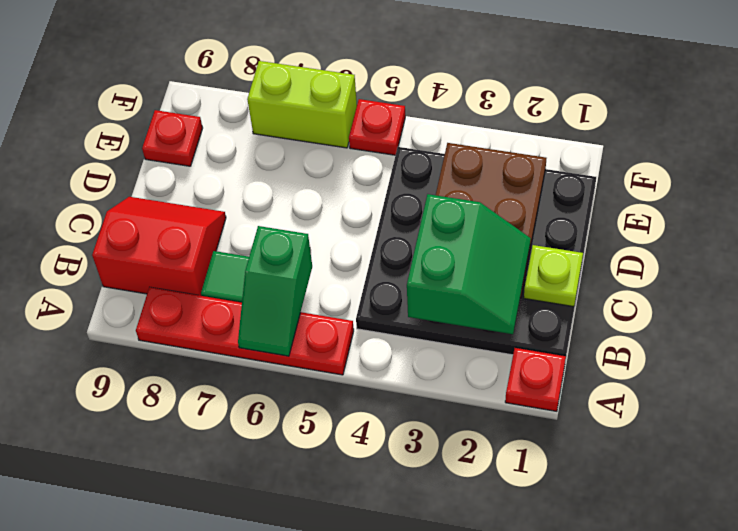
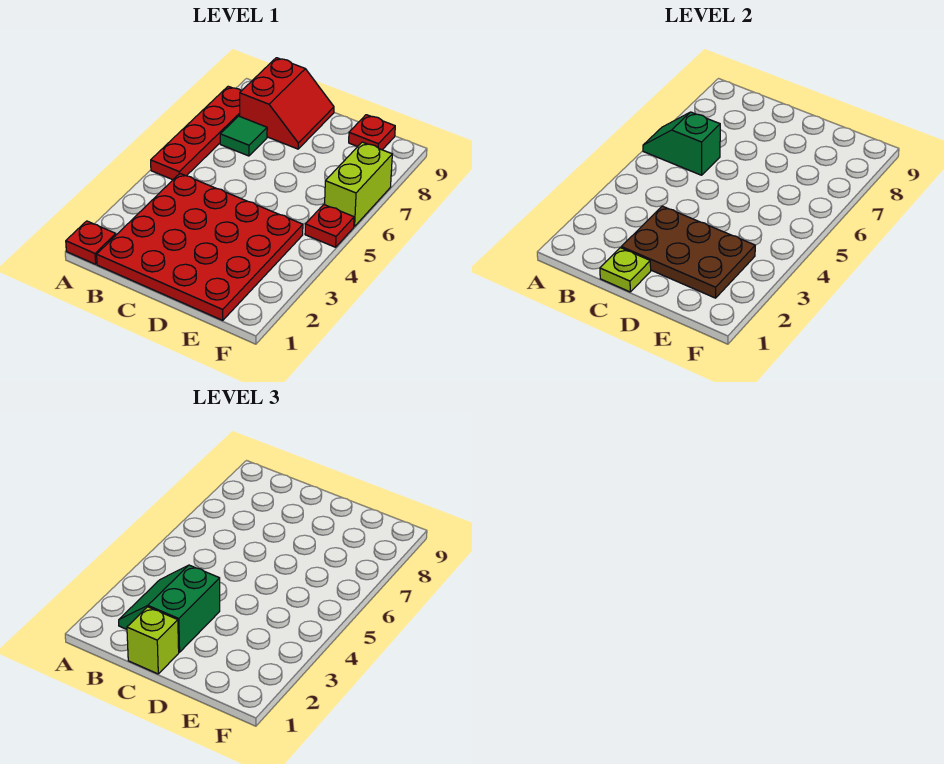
black 4x4 plate [356,147,596,361] -> red 4x4 plate [97,174,303,320]
green 2x2 slope [407,194,531,334] -> green 2x2 slope turned to [119,565,220,652]
none -> lime 1x1 brick [127,607,179,674]

